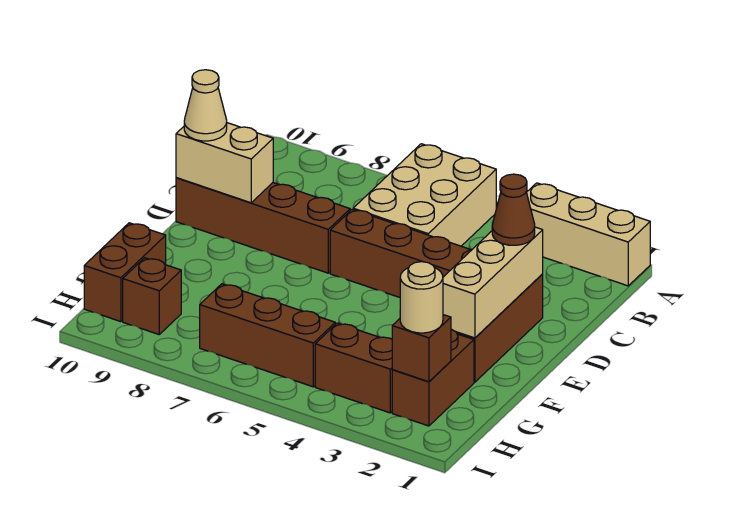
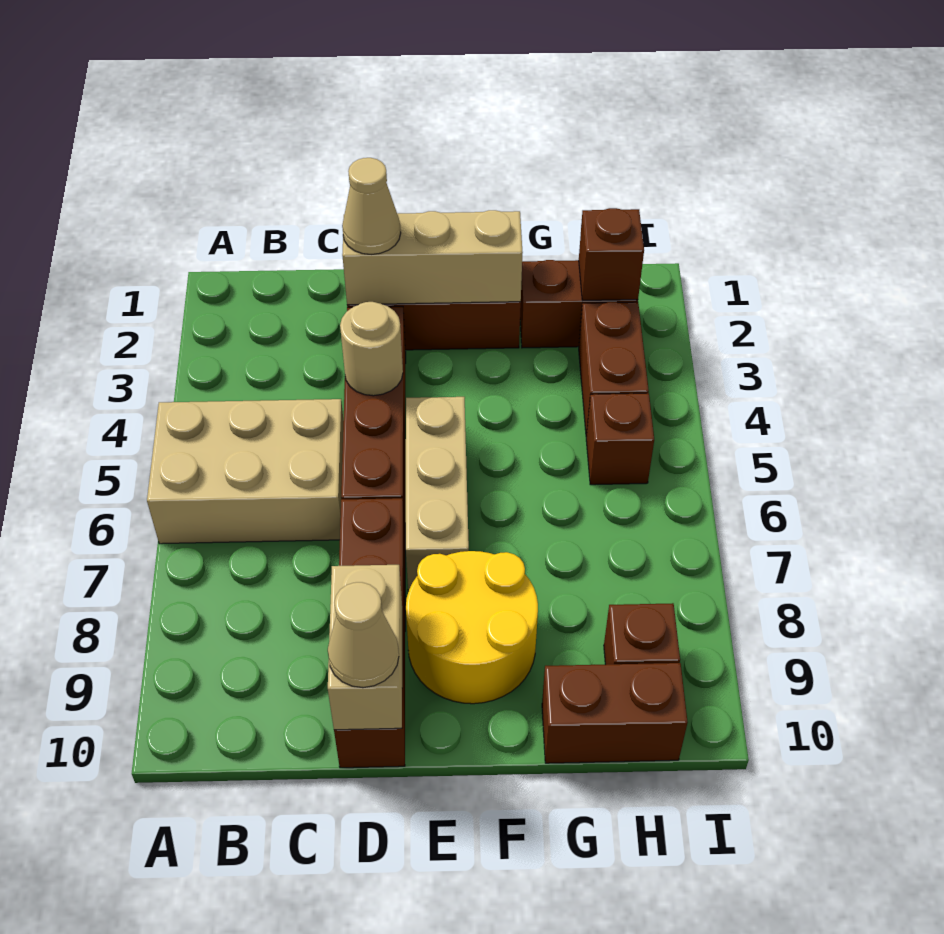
tan 1x3 brick [526,183,650,286] -> tan 1x3 brick moved to [406,397,469,591]
brown 1x1 cone [492,174,535,245] -> tan 1x1 cone [342,158,401,254]
none -> yellow 2x2 round brick [406,551,538,704]
tan 1x1 round brick [400,262,443,333] -> tan 1x1 round brick moved to [340,302,403,396]
brown 1x3 brick [200,284,335,387] -> brown 1x1 brick [586,393,654,485]

